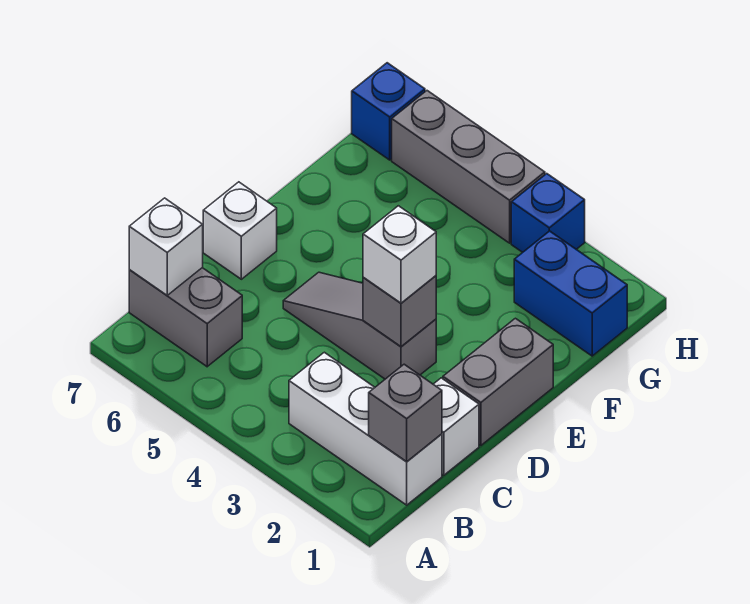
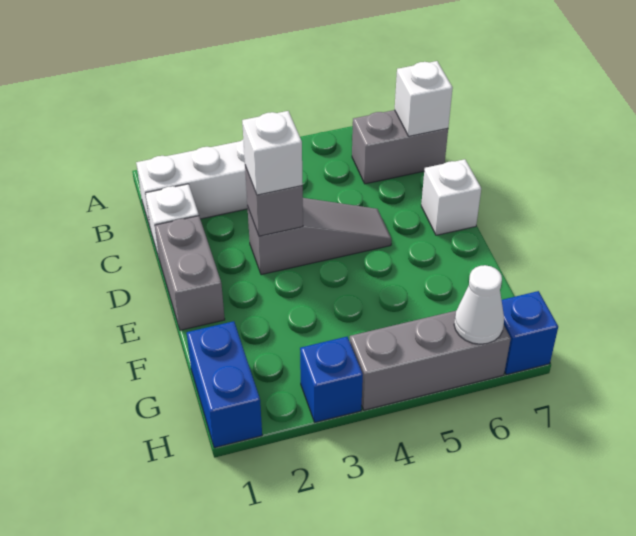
grey 1x1 brick [369,364,442,462] -> none
blue 1x2 brick [514,231,627,356] -> blue 1x2 brick turned to [187,321,262,448]
none -> white 1x1 cone [454,265,504,344]

